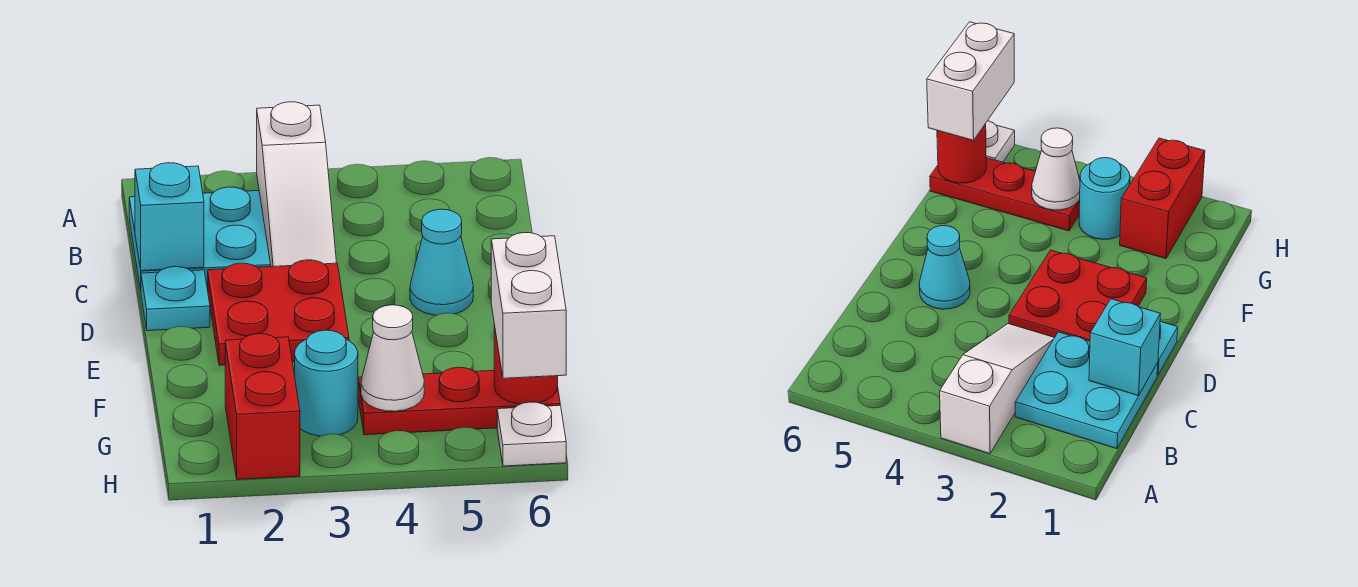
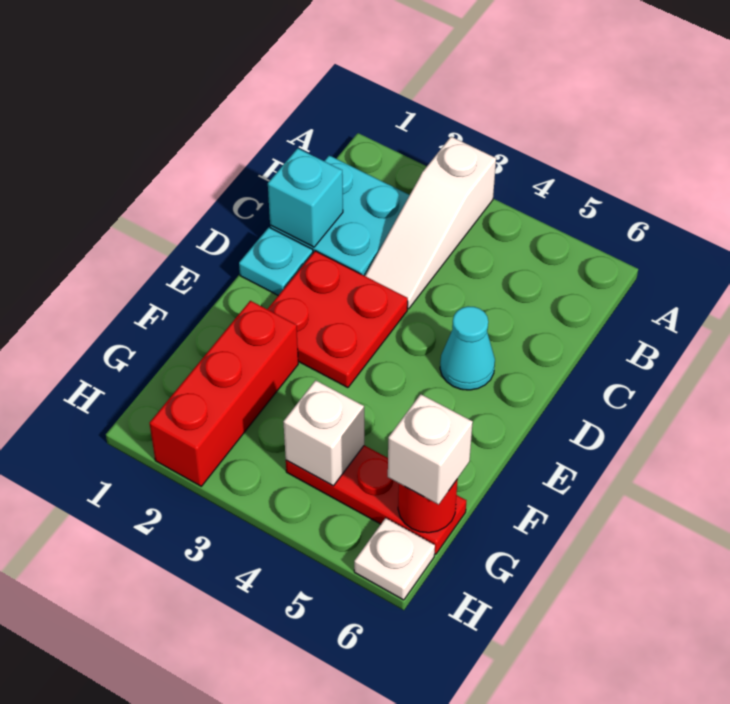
red 1x2 brick [225,334,300,480] -> red 1x3 brick [150,301,298,486]
cyan 1x1 round brick [295,330,358,436] -> none
white 1x1 cone [361,305,424,411] -> white 1x1 brick [283,380,364,486]
white 1x2 brick [491,233,566,378] -> white 1x1 brick [388,394,473,505]

